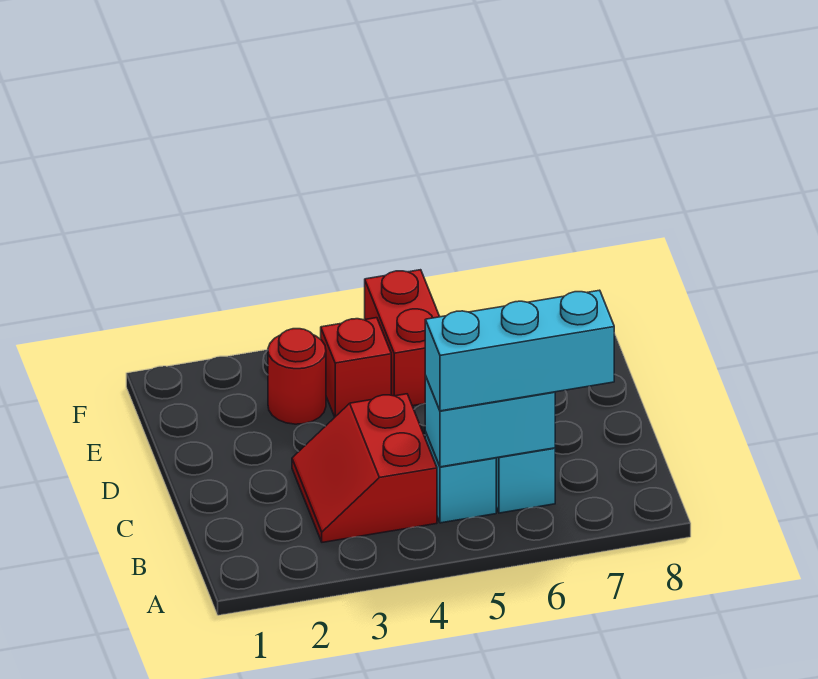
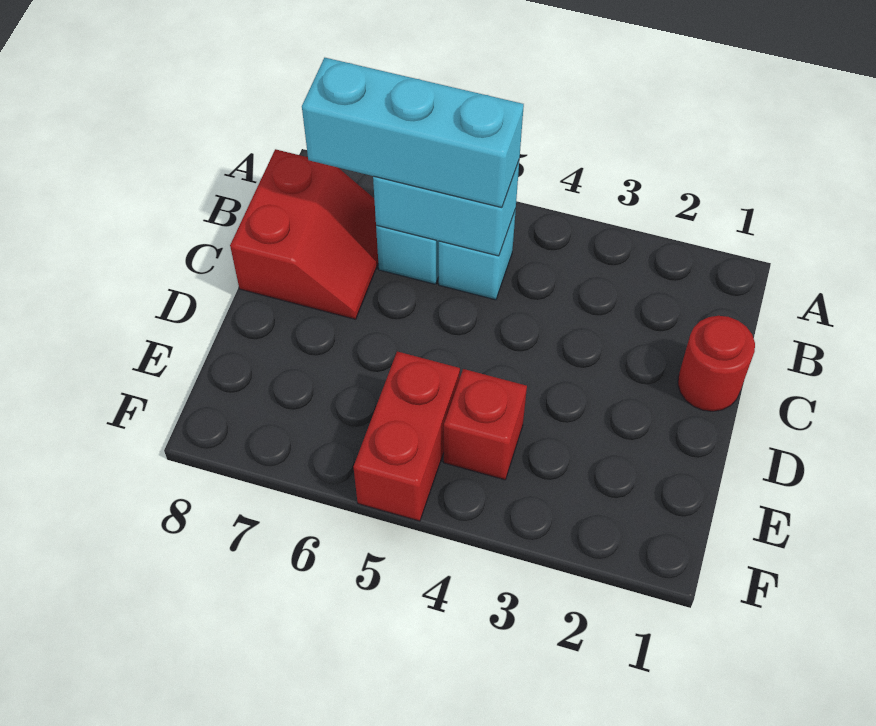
red 2x2 slope [292,394,437,542] -> red 2x2 slope moved to [230,149,378,319]
red 1x1 round brick [268,329,326,424] -> red 1x1 round brick moved to [678,316,755,411]

